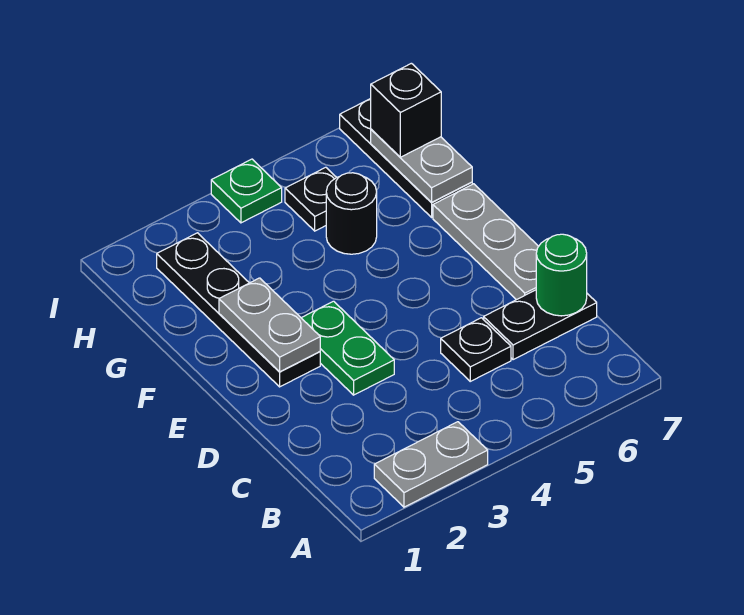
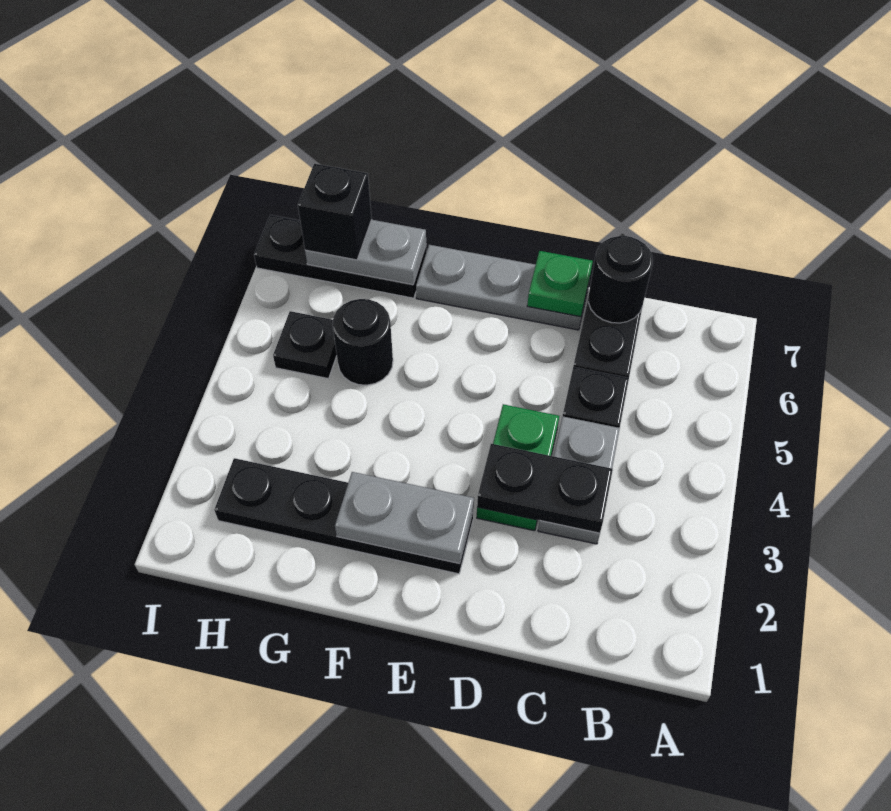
grey 1x2 plate [374,422,488,507] -> grey 1x2 plate moved to [538,416,620,544]
none -> black 1x2 plate [477,444,613,533]
green 1x1 round brick [536,234,587,316] -> black 1x1 round brick [588,236,653,323]
green 1x2 plate [302,301,394,395] -> green 1x2 plate turned to [477,404,559,531]
green 1x1 plate [211,159,282,223] -> green 1x1 plate moved to [527,251,593,317]

